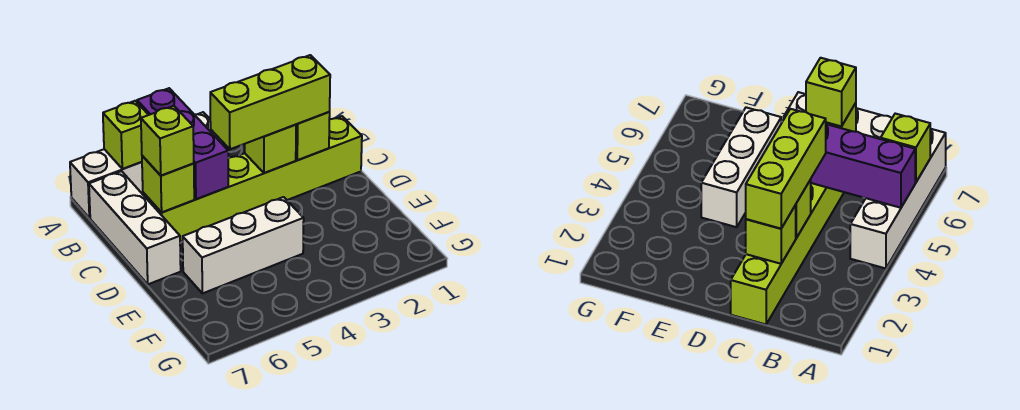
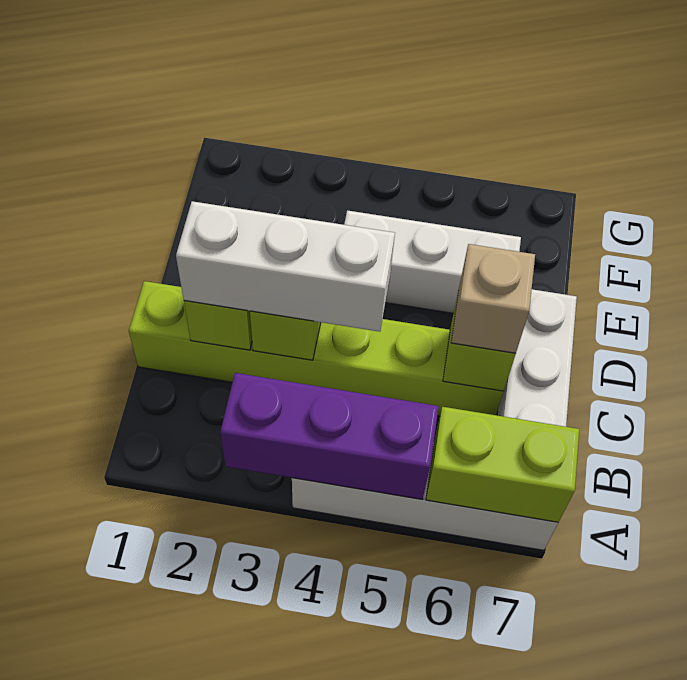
purple 1x3 brick [137,88,228,199] -> purple 1x3 brick turned to [220,373,439,499]
lime 1x1 brick [103,101,148,169] -> lime 1x2 brick [426,407,579,522]
lime 1x3 brick [210,55,330,149] -> white 1x3 brick [176,201,395,332]
lime 1x1 brick [141,106,194,175] -> tan 1x1 brick [451,244,535,354]

